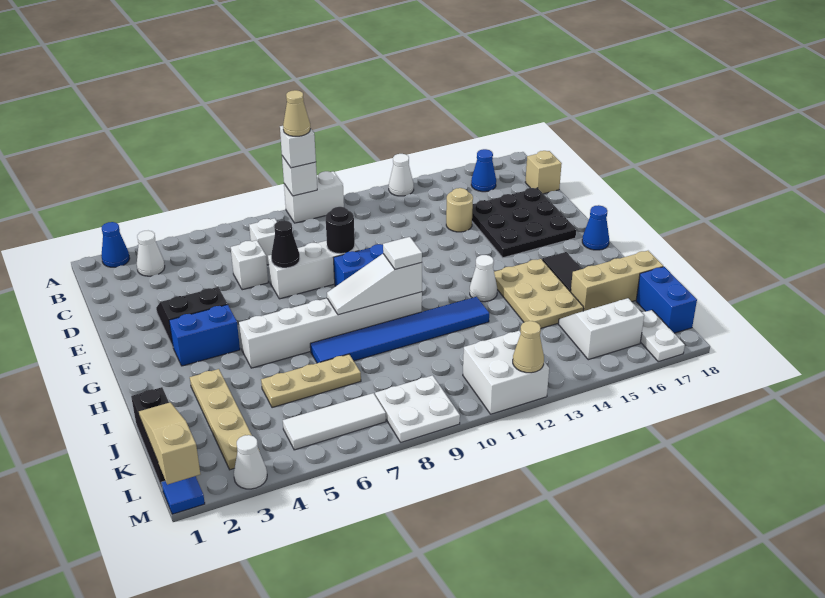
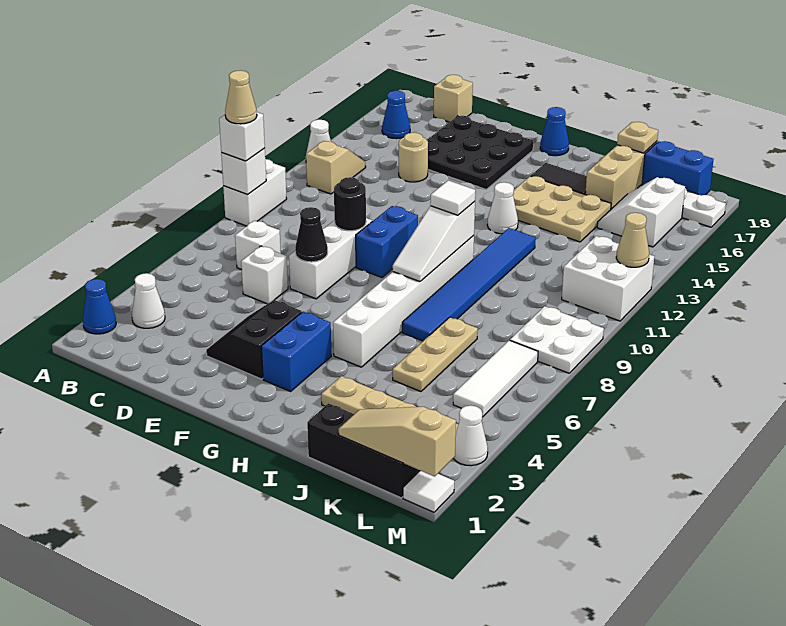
none -> tan 1x2 slope [306,141,366,194]
none -> tan 1x1 plate [617,122,658,153]
blue 1x1 tile [161,476,205,514] -> white 1x1 tile [403,471,454,512]

